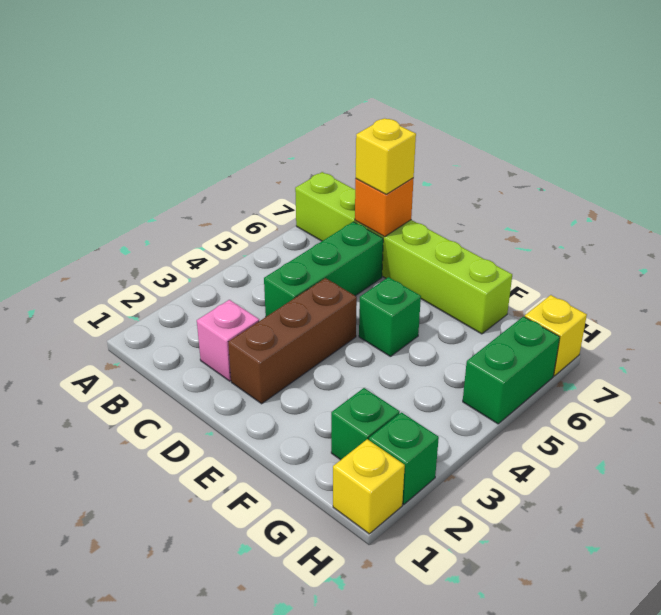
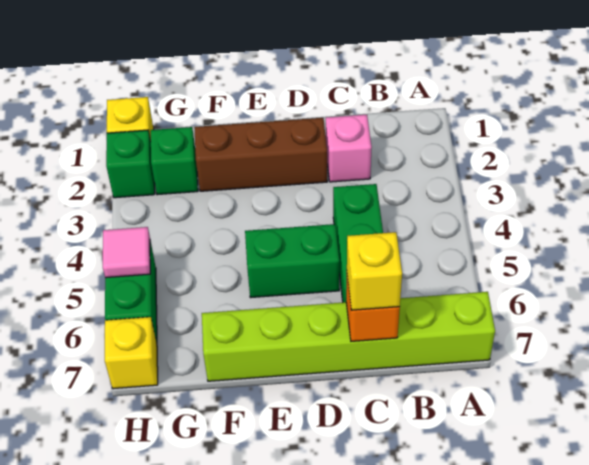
brown 1x3 brick [228,278,357,404] -> brown 1x3 brick turned to [194,118,327,191]
green 1x1 brick [359,277,421,356] -> green 1x2 brick [245,224,339,298]
none -> pink 1x1 tile [103,227,150,278]

